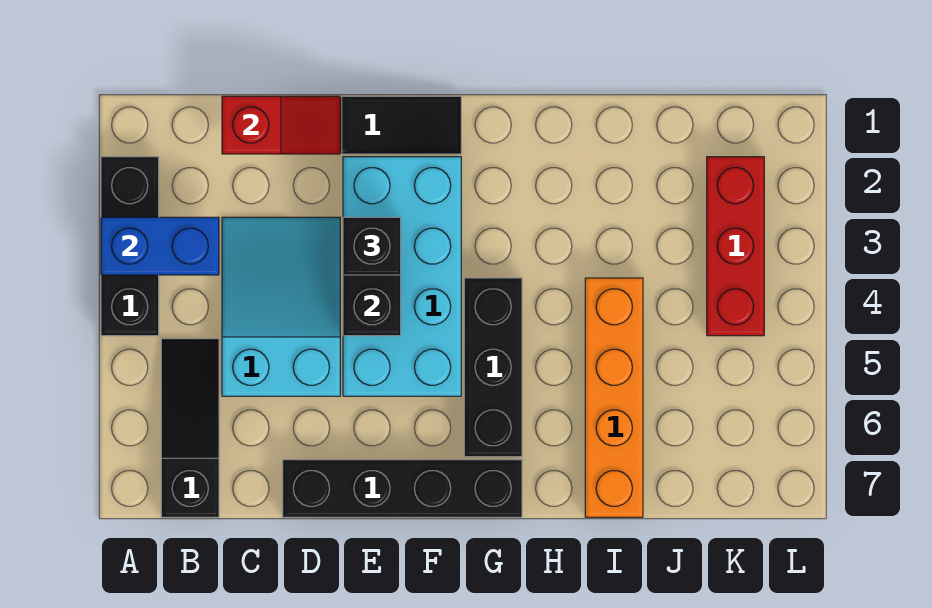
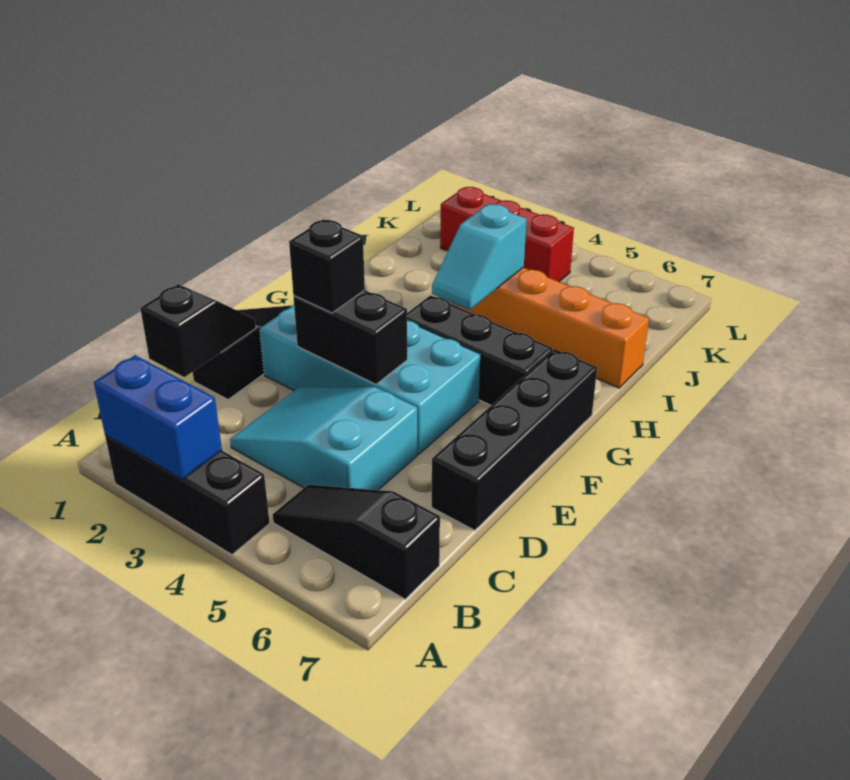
blue 1x2 brick [101,217,219,275] -> blue 1x2 brick turned to [94,355,222,480]
red 1x2 slope [222,96,340,154] -> black 1x2 slope [140,284,256,377]
none -> cyan 1x2 slope [432,204,527,310]

